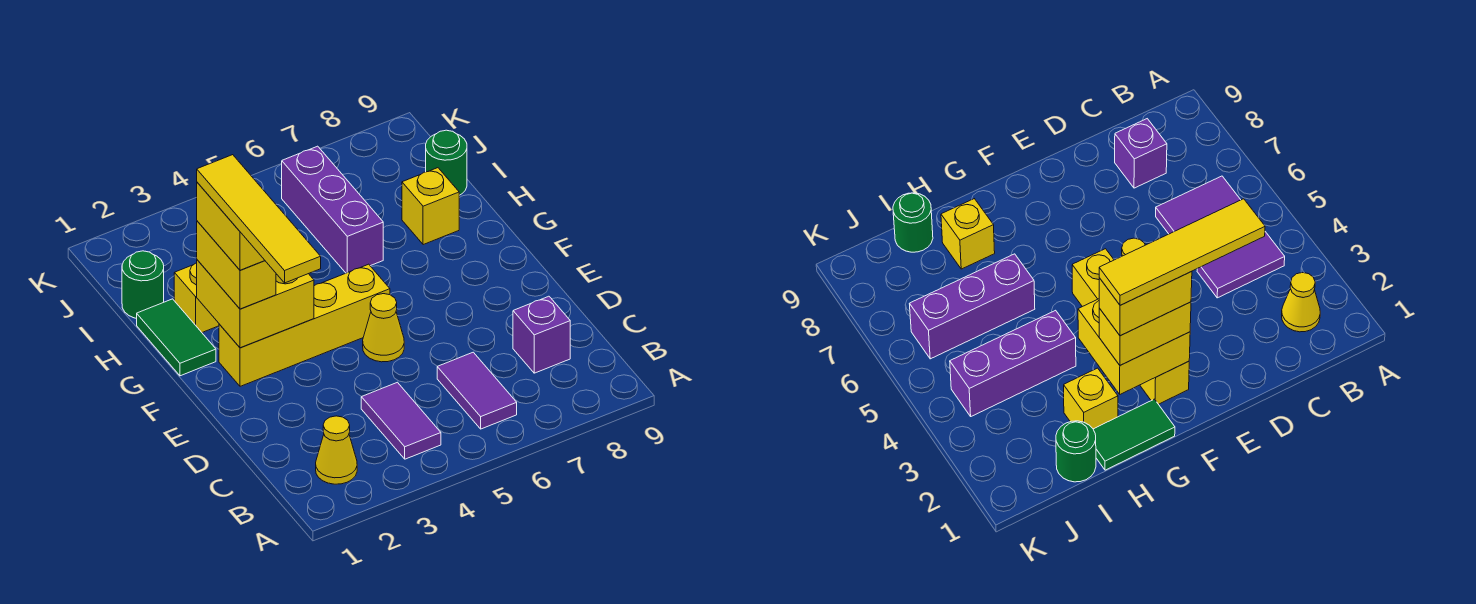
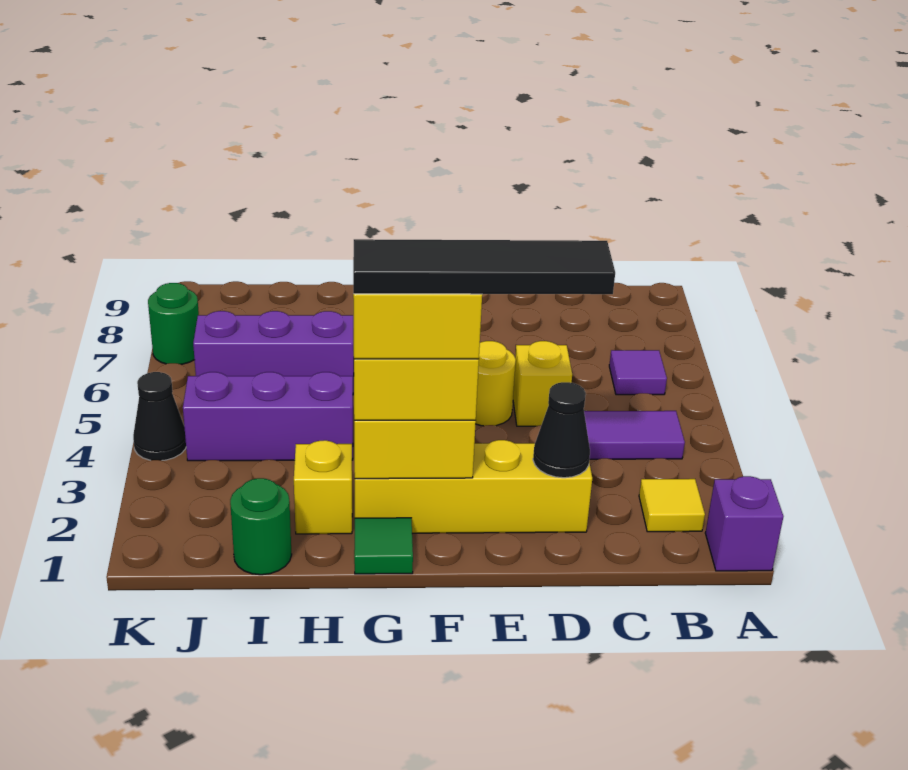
yellow 1x1 cone [316,416,357,484] -> yellow 1x1 tile [639,479,705,532]
purple 1x2 tile [437,352,517,429] -> purple 1x1 tile [609,350,667,395]
purple 1x1 brick [513,296,570,373] -> purple 1x1 brick moved to [705,476,783,571]
none -> black 1x1 cone [533,382,590,478]
yellow 1x4 tile [197,155,321,283] -> black 1x4 tile [353,239,615,294]
yellow 1x1 cone [363,294,404,362] -> yellow 1x1 round brick [475,341,516,426]
yellow 1x4 brick [219,264,390,386] -> yellow 1x4 brick turned to [355,440,592,533]
green 1x2 tile [137,299,216,376] -> green 1x1 tile [354,518,413,574]
yellow 1x1 brick [402,168,459,245] -> yellow 1x1 brick moved to [513,341,572,426]
green 1x1 round brick [426,130,467,195] -> green 1x1 round brick moved to [148,283,199,364]
none -> black 1x1 cone [133,372,186,461]

